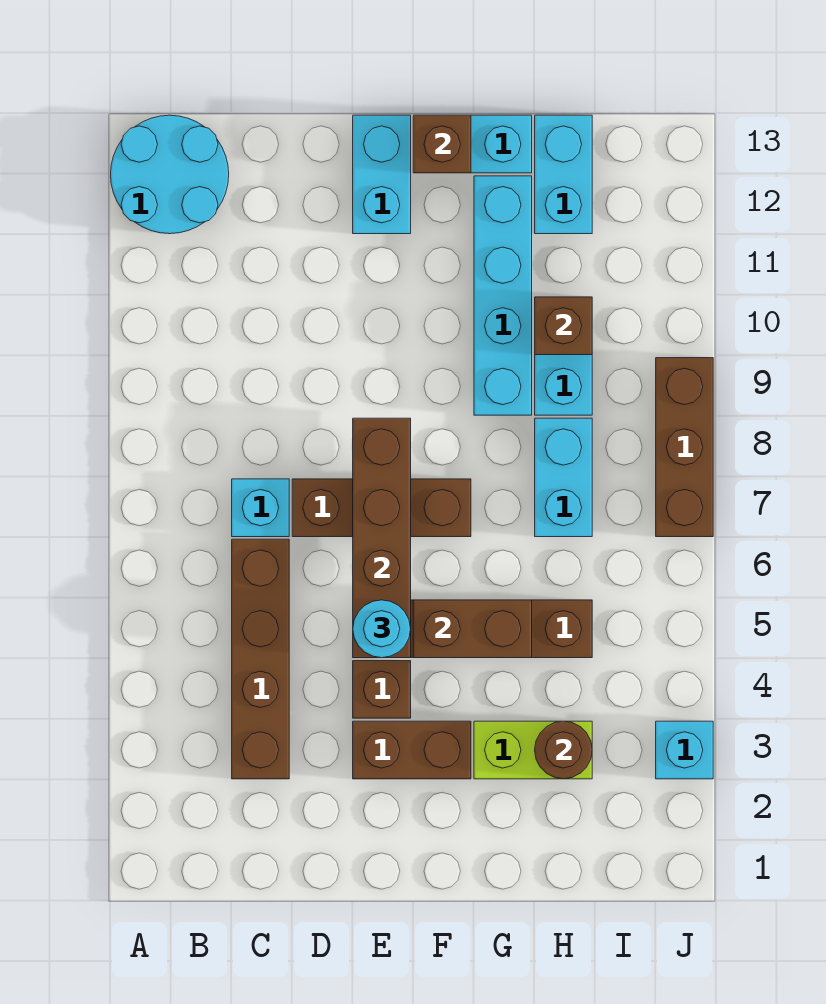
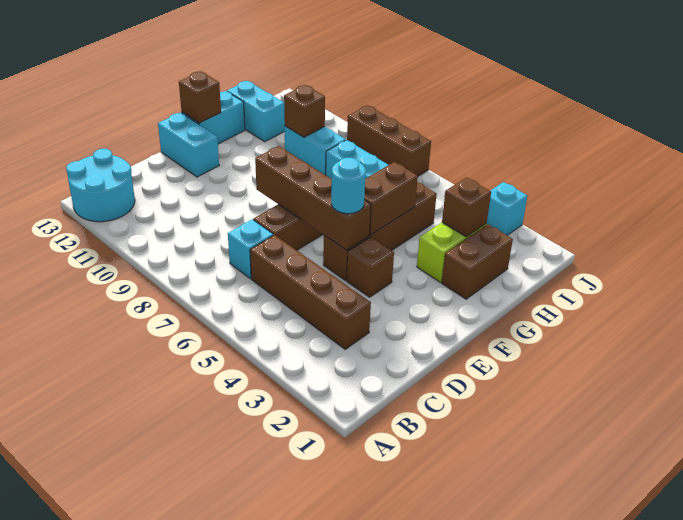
brown 1x2 brick [353,721,471,779] -> brown 1x2 brick moved to [442,224,513,299]
cyan 1x4 brick [474,176,532,415] -> none
brown 1x1 round brick [535,721,592,779] -> brown 1x1 brick [442,177,491,237]

